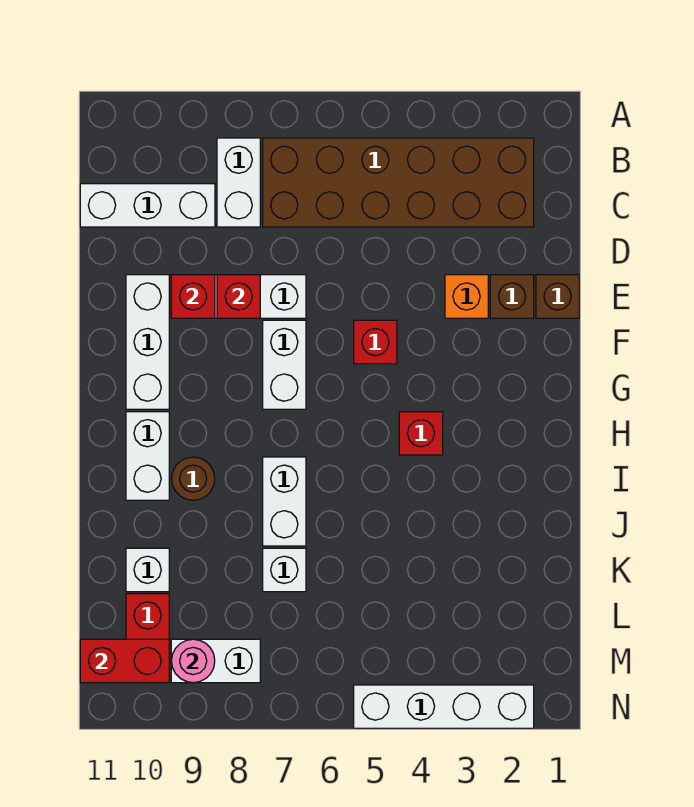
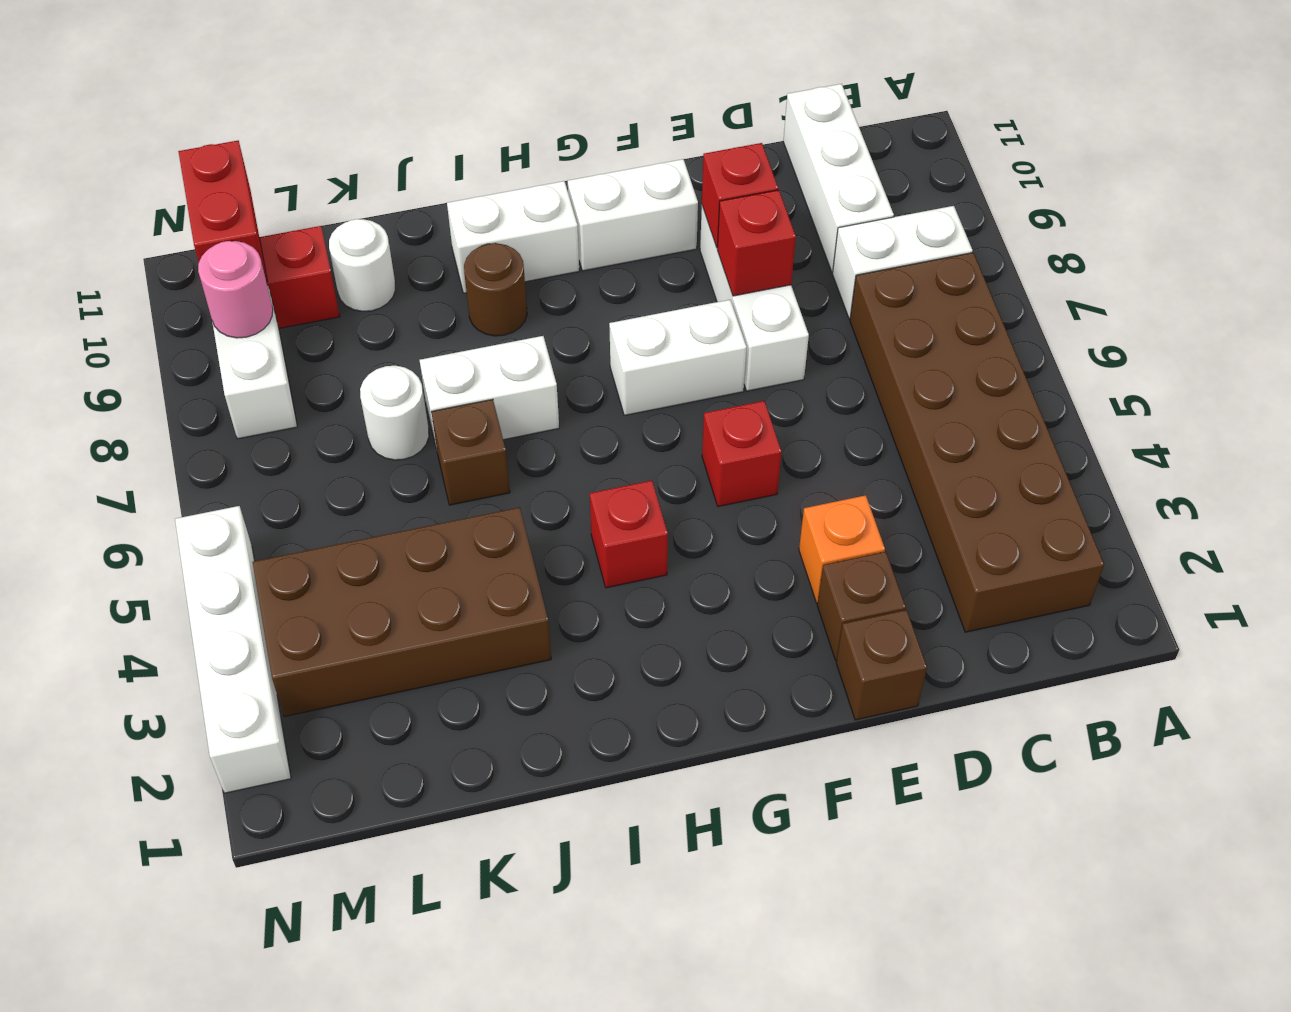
white 1x3 brick [126,275,169,409] -> white 1x2 brick [568,159,698,271]
none -> brown 2x4 brick [253,507,551,717]
none -> brown 1x1 brick [431,399,510,505]
white 1x1 brick [263,548,306,592] -> white 1x1 round brick [360,366,429,460]
white 1x1 brick [126,548,169,592] -> white 1x1 round brick [329,219,395,311]

